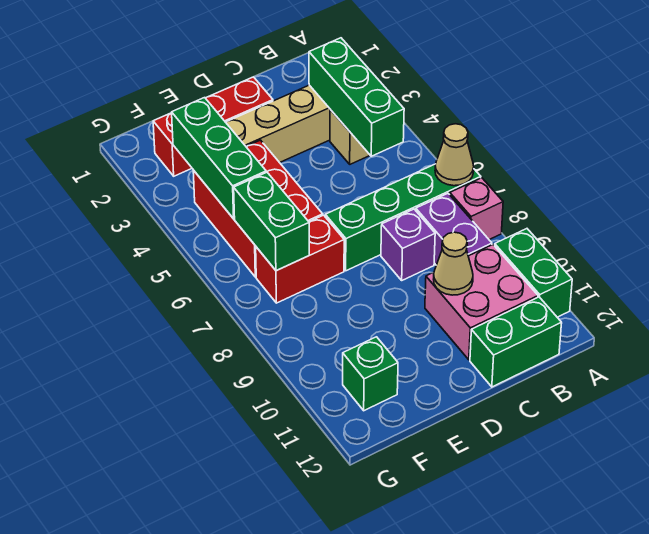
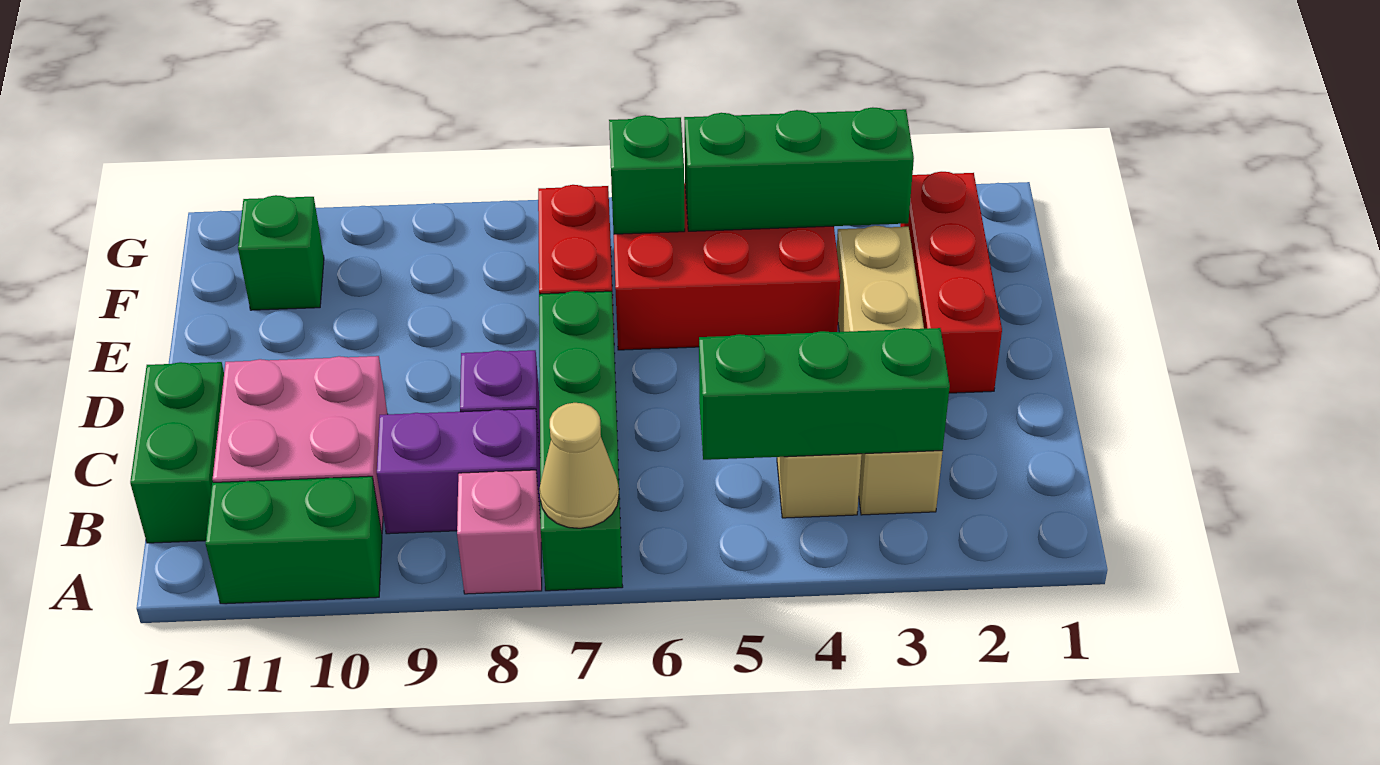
tan 1x1 cone [434,232,473,295] -> none
green 1x2 brick [234,172,309,271] -> green 1x1 brick [609,115,685,234]

